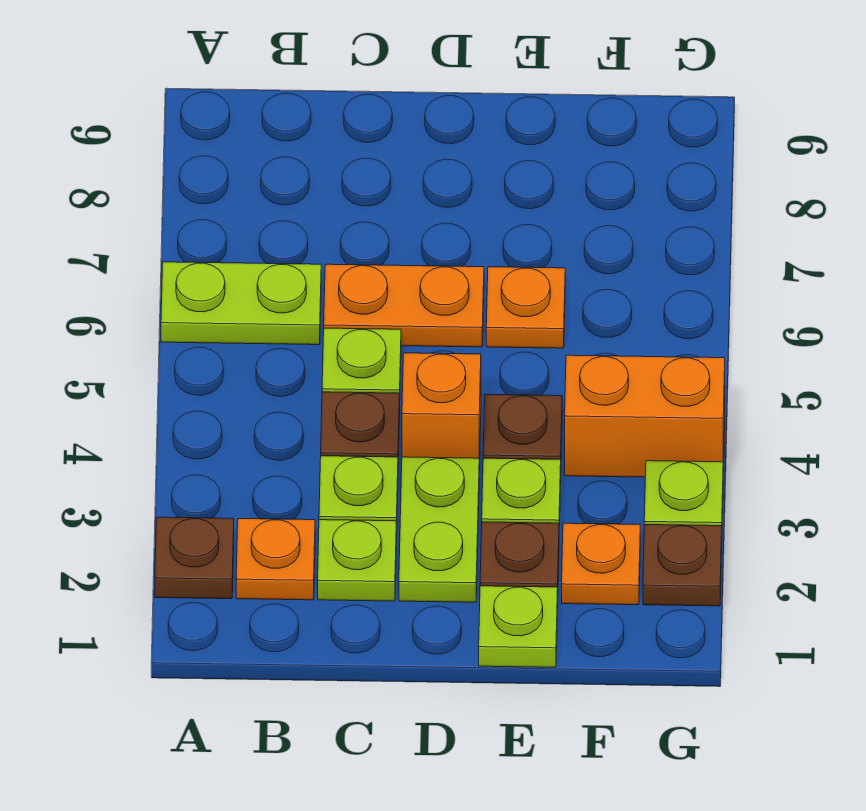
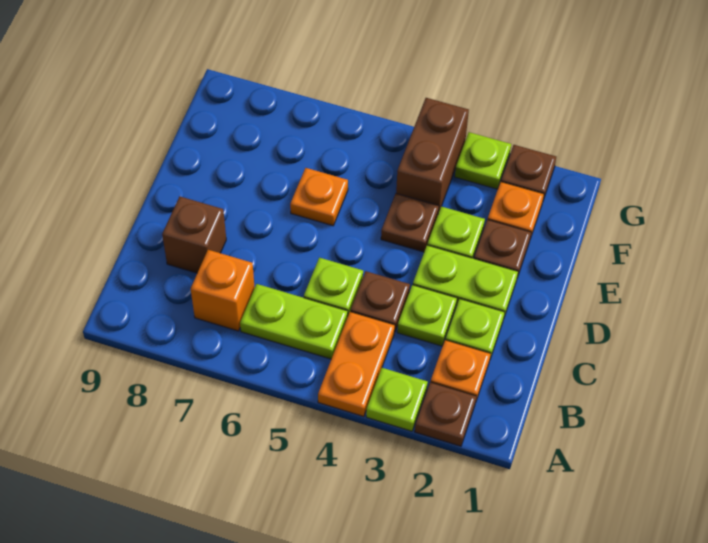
lime 1x2 plate [161,262,321,345] -> lime 1x2 plate turned to [240,284,348,359]
orange 1x2 plate [324,264,484,347] -> orange 1x2 plate moved to [318,312,395,417]
none -> brown 1x1 brick [162,197,226,273]
orange 1x1 brick [402,353,481,470] -> orange 1x1 brick moved to [191,250,255,331]
lime 1x1 plate [479,586,558,667] -> lime 1x1 plate moved to [366,368,428,431]
orange 1x2 brick [565,355,725,477] -> brown 1x2 brick [396,98,469,213]

